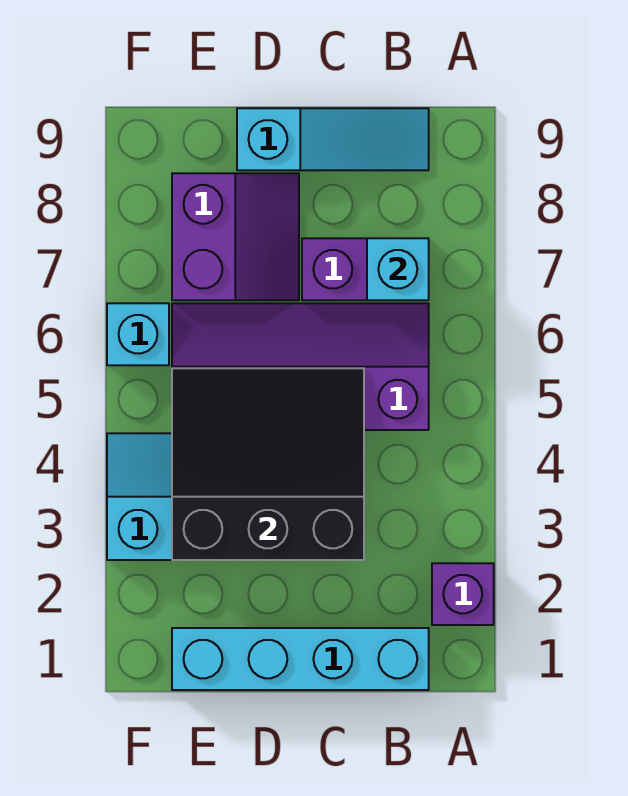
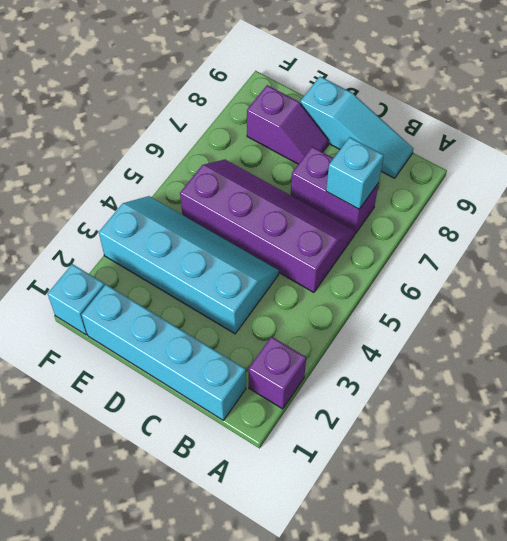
black 3x3 slope [172,368,364,560] -> none
purple 2x2 slope [172,173,299,300] -> purple 1x2 slope [247,85,329,164]
cyan 1x1 brick [107,303,169,365] -> cyan 1x1 brick moved to [48,264,105,335]

